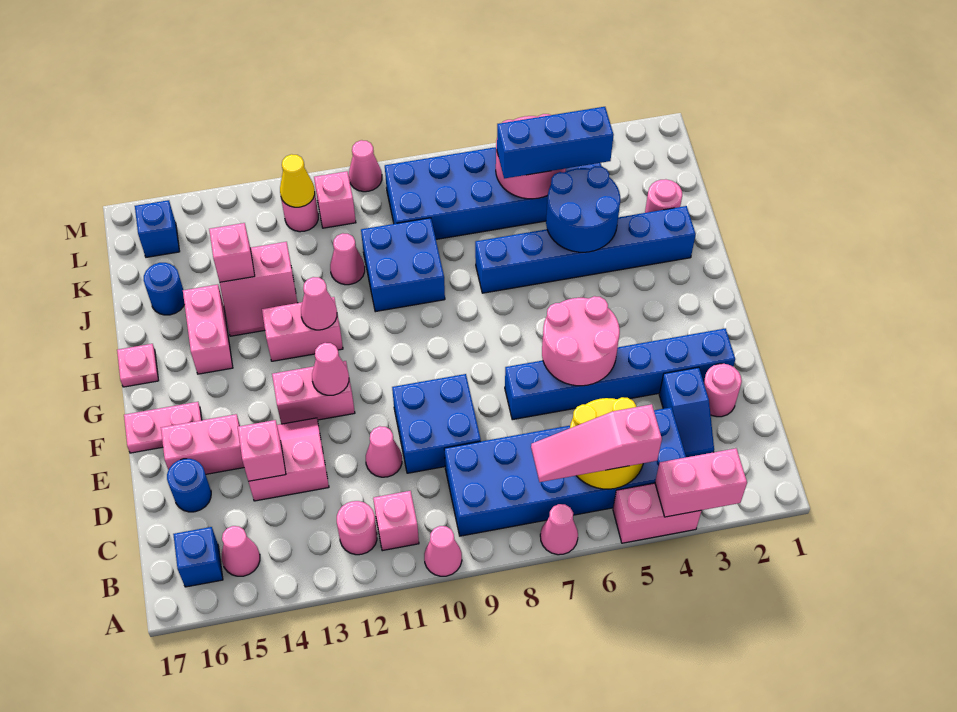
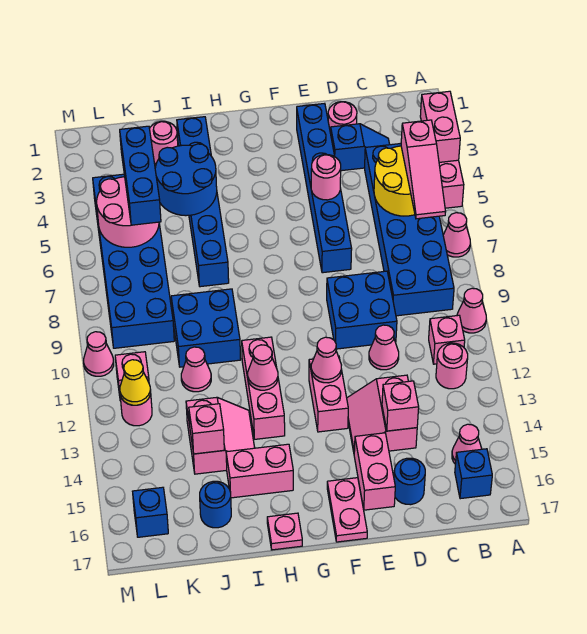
pink 2x2 round brick [542,296,620,386] -> pink 1x1 round brick [311,155,341,200]
pink 1x2 brick [262,297,343,361] -> pink 1x3 brick [242,337,285,439]

